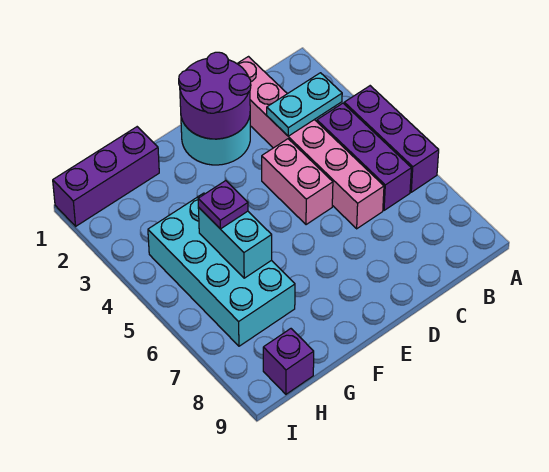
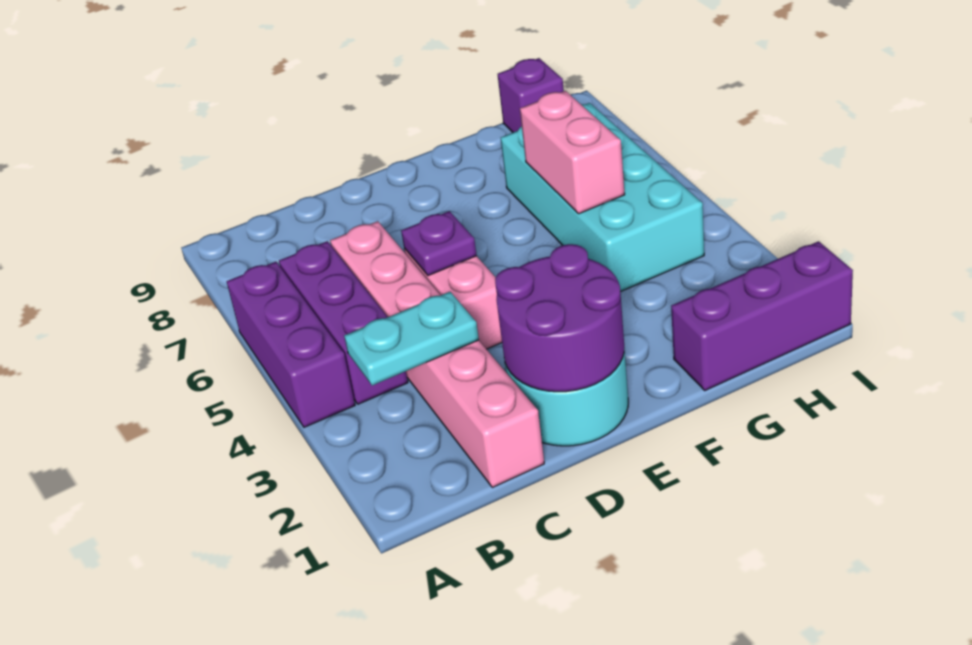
cyan 1x2 brick [198,208,272,278] -> pink 1x2 brick [520,91,625,214]
purple 1x1 plate [198,181,248,229] -> purple 1x1 plate moved to [401,211,477,276]

